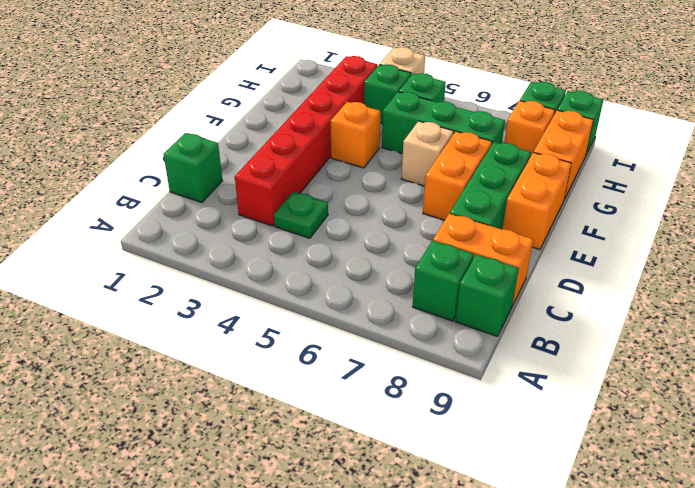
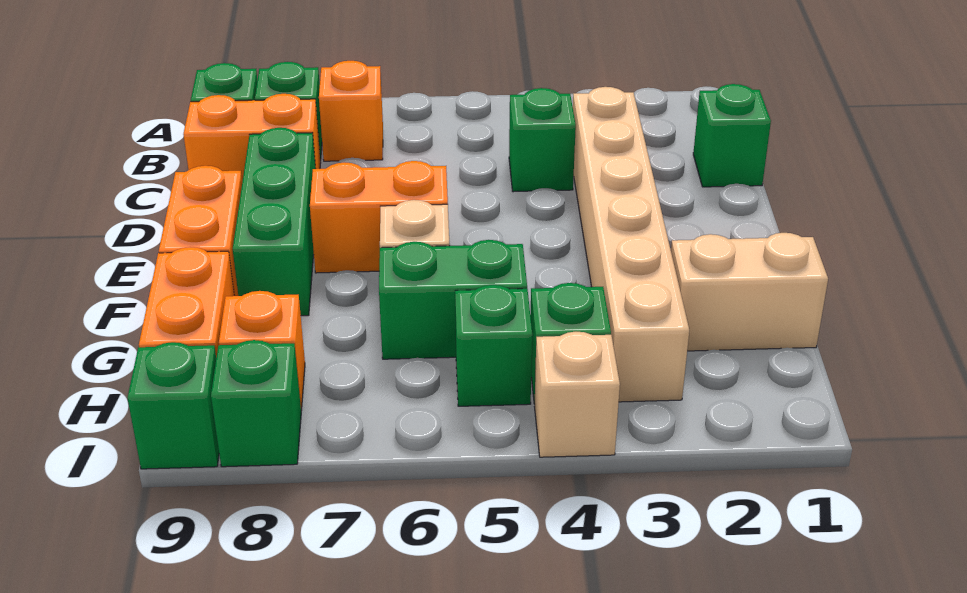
red 1x6 brick [235,56,377,226] -> tan 1x6 brick [573,87,689,402]
green 1x1 plate [274,192,328,238] -> green 1x1 brick [509,88,576,192]
orange 1x2 brick [423,131,492,220] -> orange 1x2 brick turned to [310,161,448,273]
orange 1x1 brick [331,102,380,168] -> orange 1x1 brick moved to [319,61,383,161]
none -> tan 1x2 brick [671,233,828,351]
green 1x3 brick [382,92,505,154] -> green 1x2 brick [379,240,527,359]

